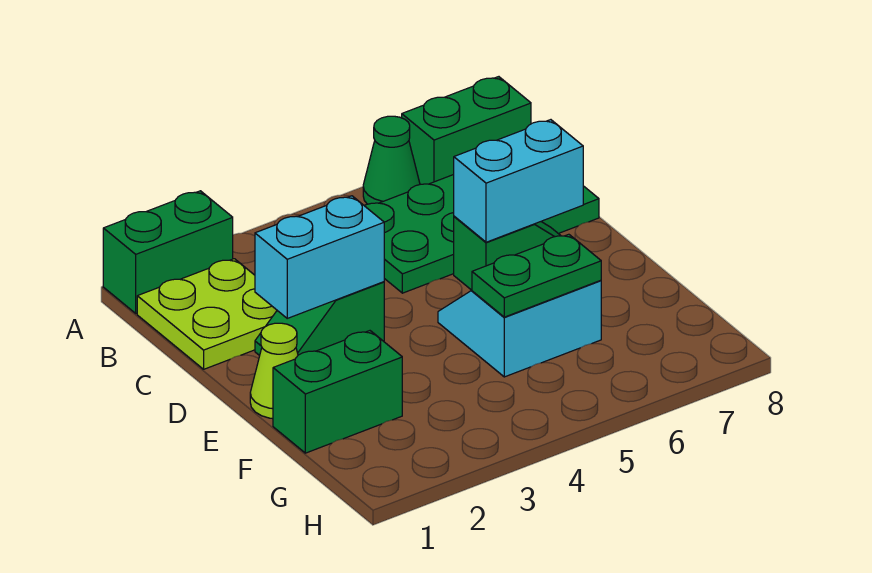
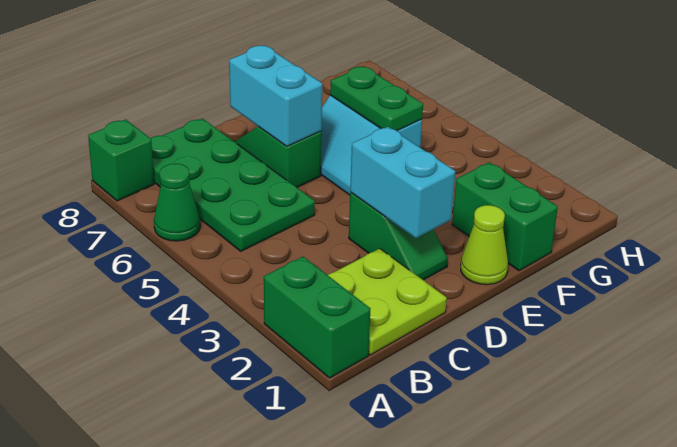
green 1x2 brick [402,77,531,184] -> green 1x1 brick [88,120,154,201]

